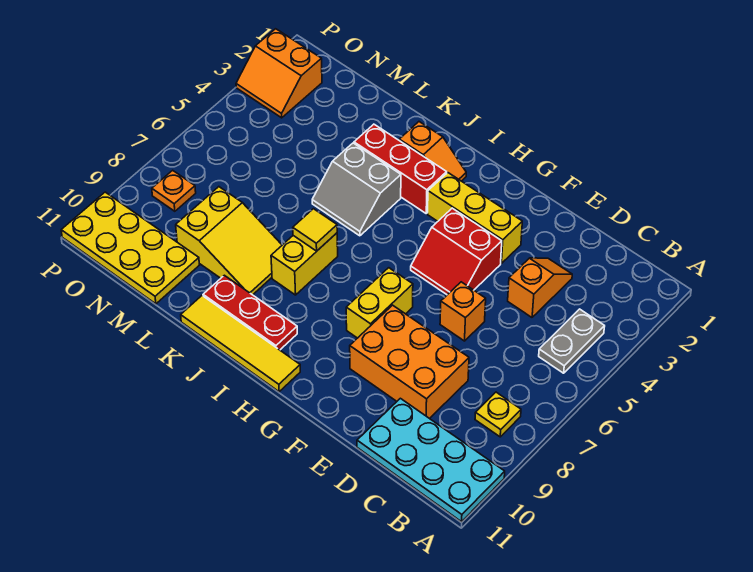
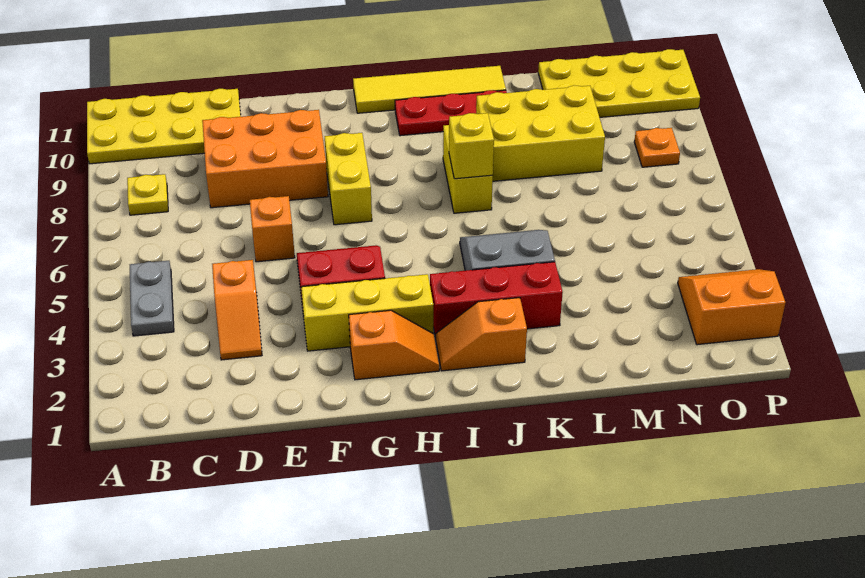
cyan 2x4 plate [357,398,505,522] -> yellow 2x4 plate [87,89,241,164]
none -> orange 1x2 slope [349,310,439,380]
yellow 1x1 tile [293,209,337,251] -> yellow 1x1 brick [449,113,494,179]
yellow 2x3 slope [176,187,282,295] -> yellow 2x3 brick [476,85,605,181]

